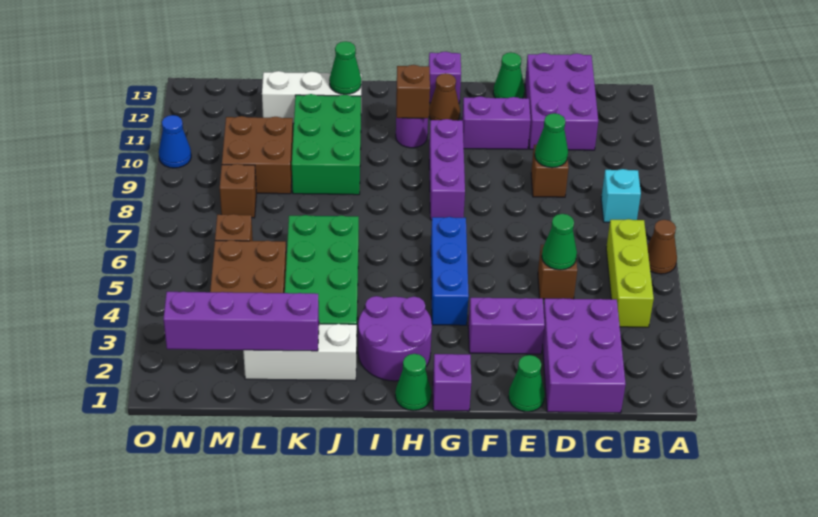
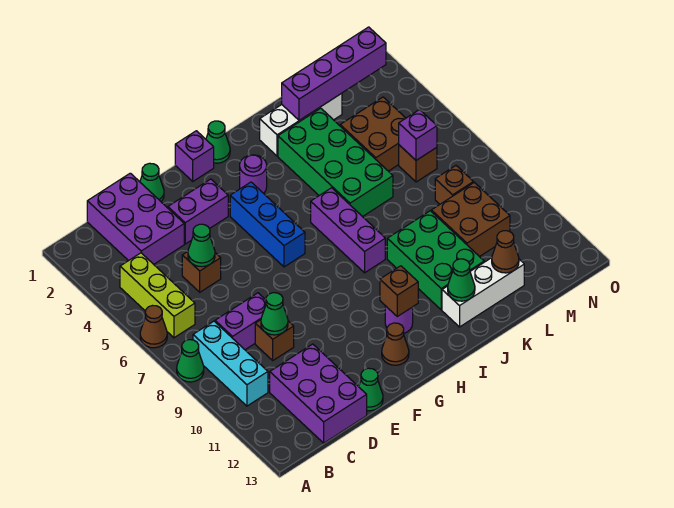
none -> green 1x1 cone [177,340,204,382]
cyan 1x1 brick [601,169,641,222] -> cyan 1x3 brick [193,321,268,406]
purple 1x2 brick [462,96,531,149] -> purple 1x2 brick moved to [215,293,266,350]
purple 1x3 brick [429,119,465,220] -> purple 1x3 brick moved to [311,188,385,273]
purple 1x1 brick [429,52,461,103] -> purple 1x1 brick moved to [399,110,437,160]
purple 2x2 round brick [358,296,432,381] -> purple 1x1 round brick [240,155,267,193]
none -> brown 1x1 cone [492,231,519,273]
blue 1x1 cone [159,115,191,168] -> none

